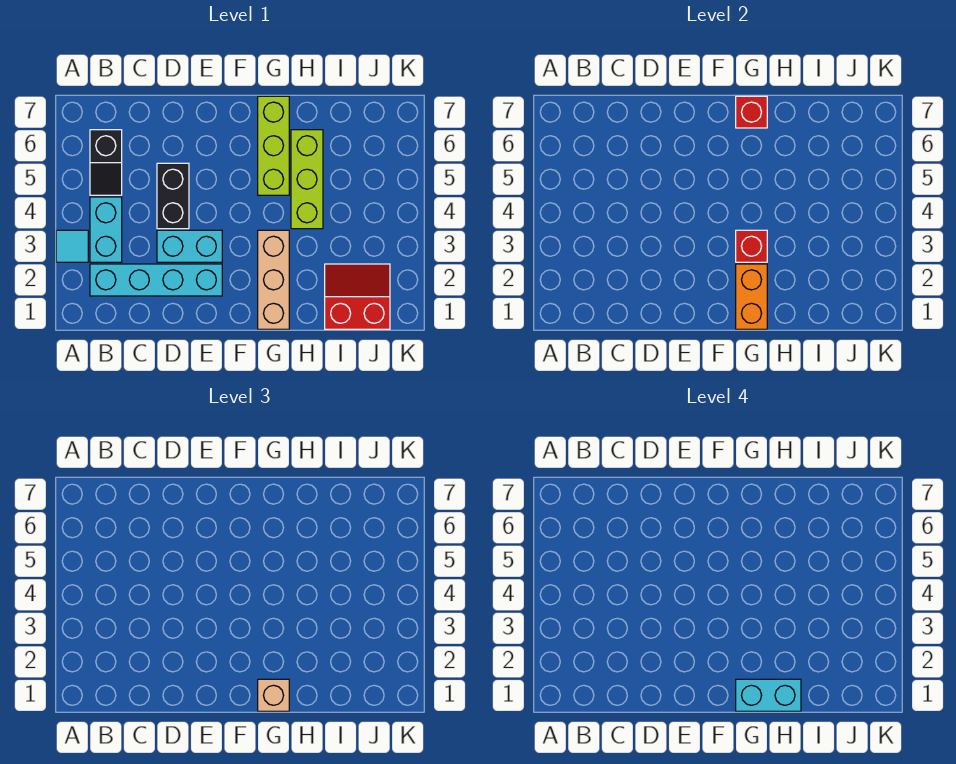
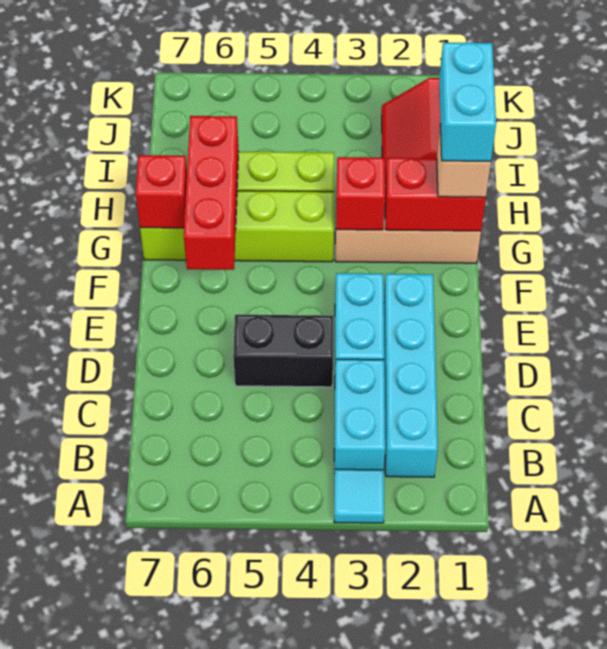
cyan 1x2 brick [90,197,122,262] -> cyan 1x2 brick turned to [334,359,385,473]
black 1x2 slope [90,130,122,195] -> none
none -> red 1x3 brick [184,116,239,270]
orange 1x2 brick [736,264,767,329] -> red 1x2 brick [385,158,486,231]
lime 1x3 brick [258,96,289,195] -> lime 1x4 brick [140,191,334,262]

